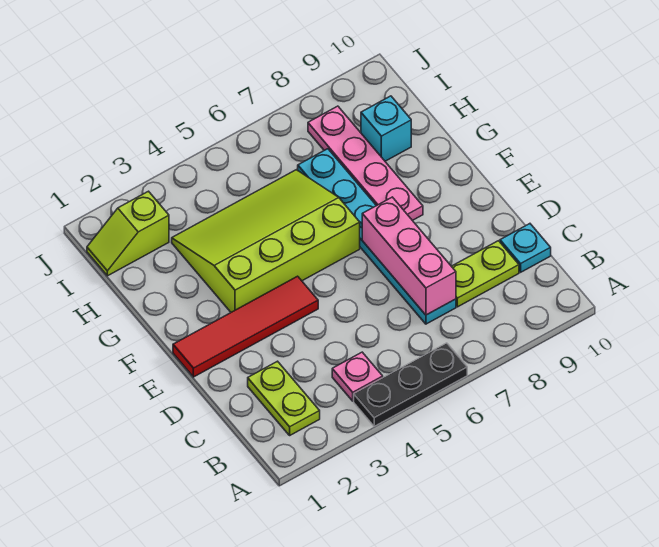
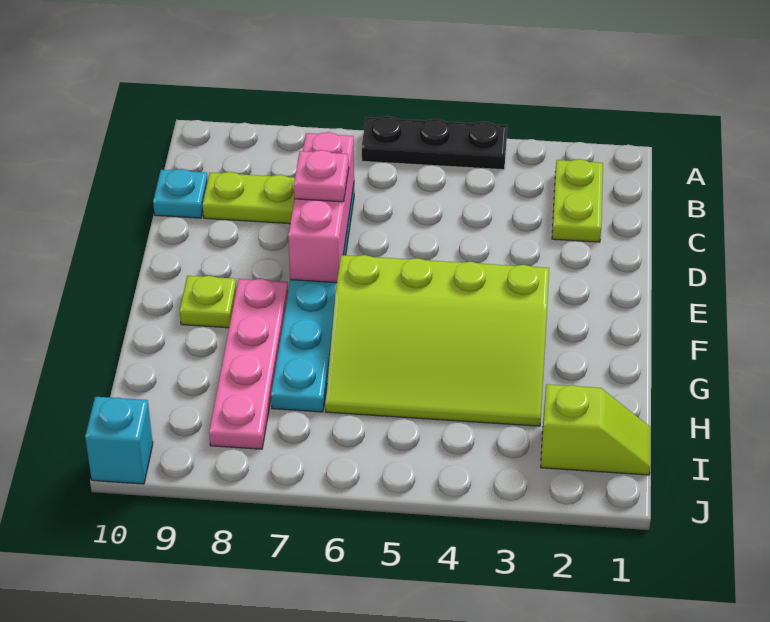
pink 1x1 plate [332,352,383,401] -> pink 1x1 plate moved to [294,150,349,202]
red 1x4 tile [173,276,318,377] -> none
none -> lime 1x1 plate [180,276,237,328]
cyan 1x1 brick [361,96,411,161] -> cyan 1x1 brick moved to [85,397,153,484]

